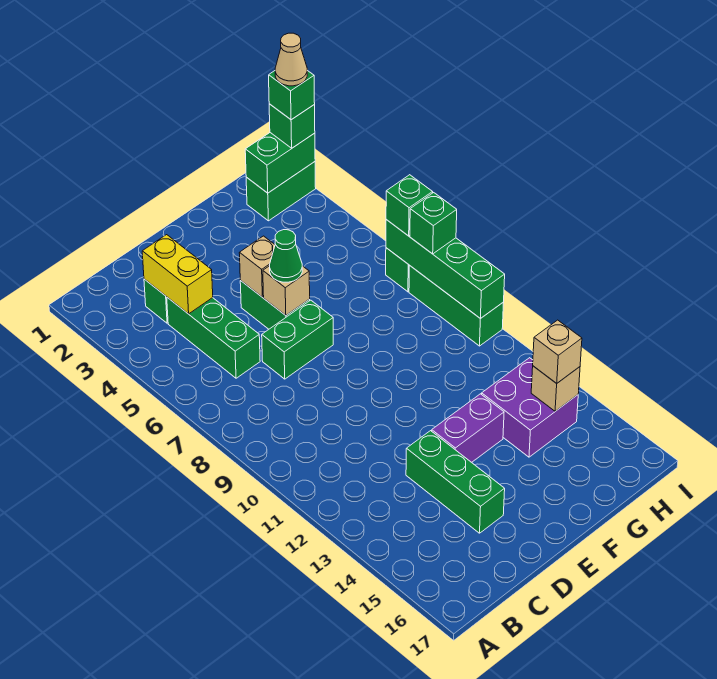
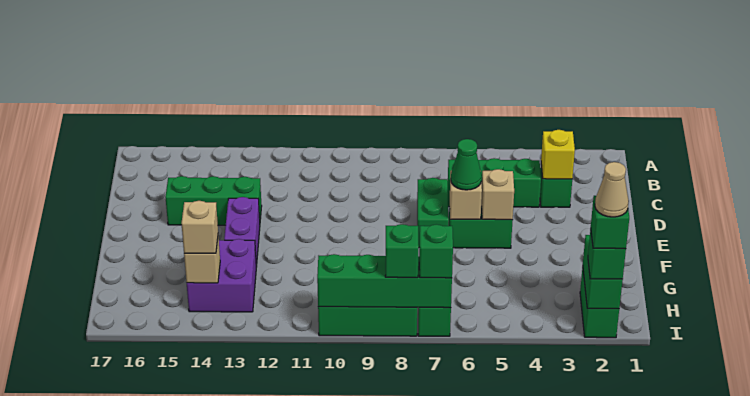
yellow 1x2 brick [142,235,213,314] -> yellow 1x1 brick [541,130,575,179]

